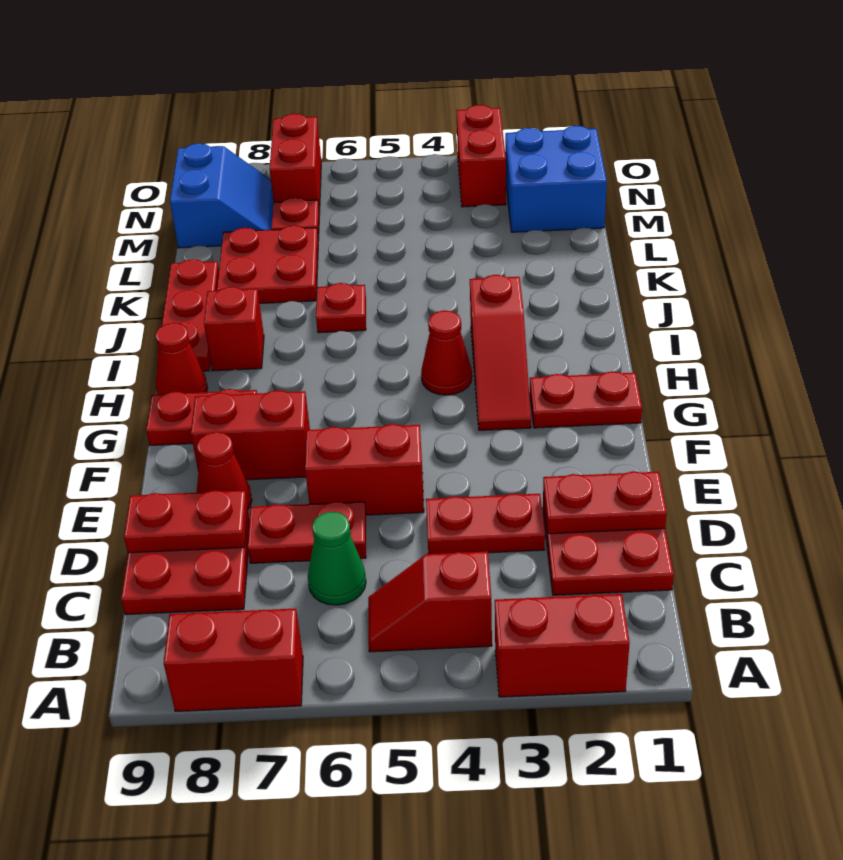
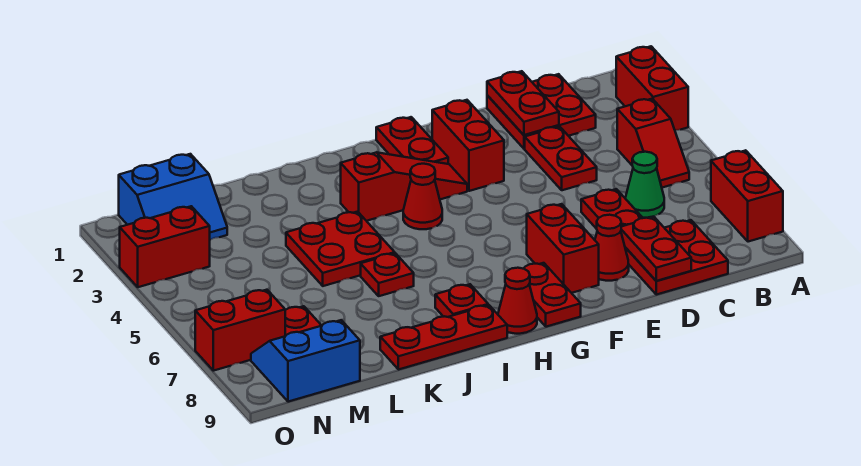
red 1x2 brick [305,424,424,515] -> red 1x2 brick moved to [432,100,504,191]
red 1x1 brick [204,287,264,371] -> red 1x1 plate [435,284,488,317]
red 2x2 plate [217,225,318,304] -> red 2x2 plate moved to [286,212,395,286]
blue 2x2 brick [505,126,607,232] -> blue 2x2 slope [119,154,227,240]

